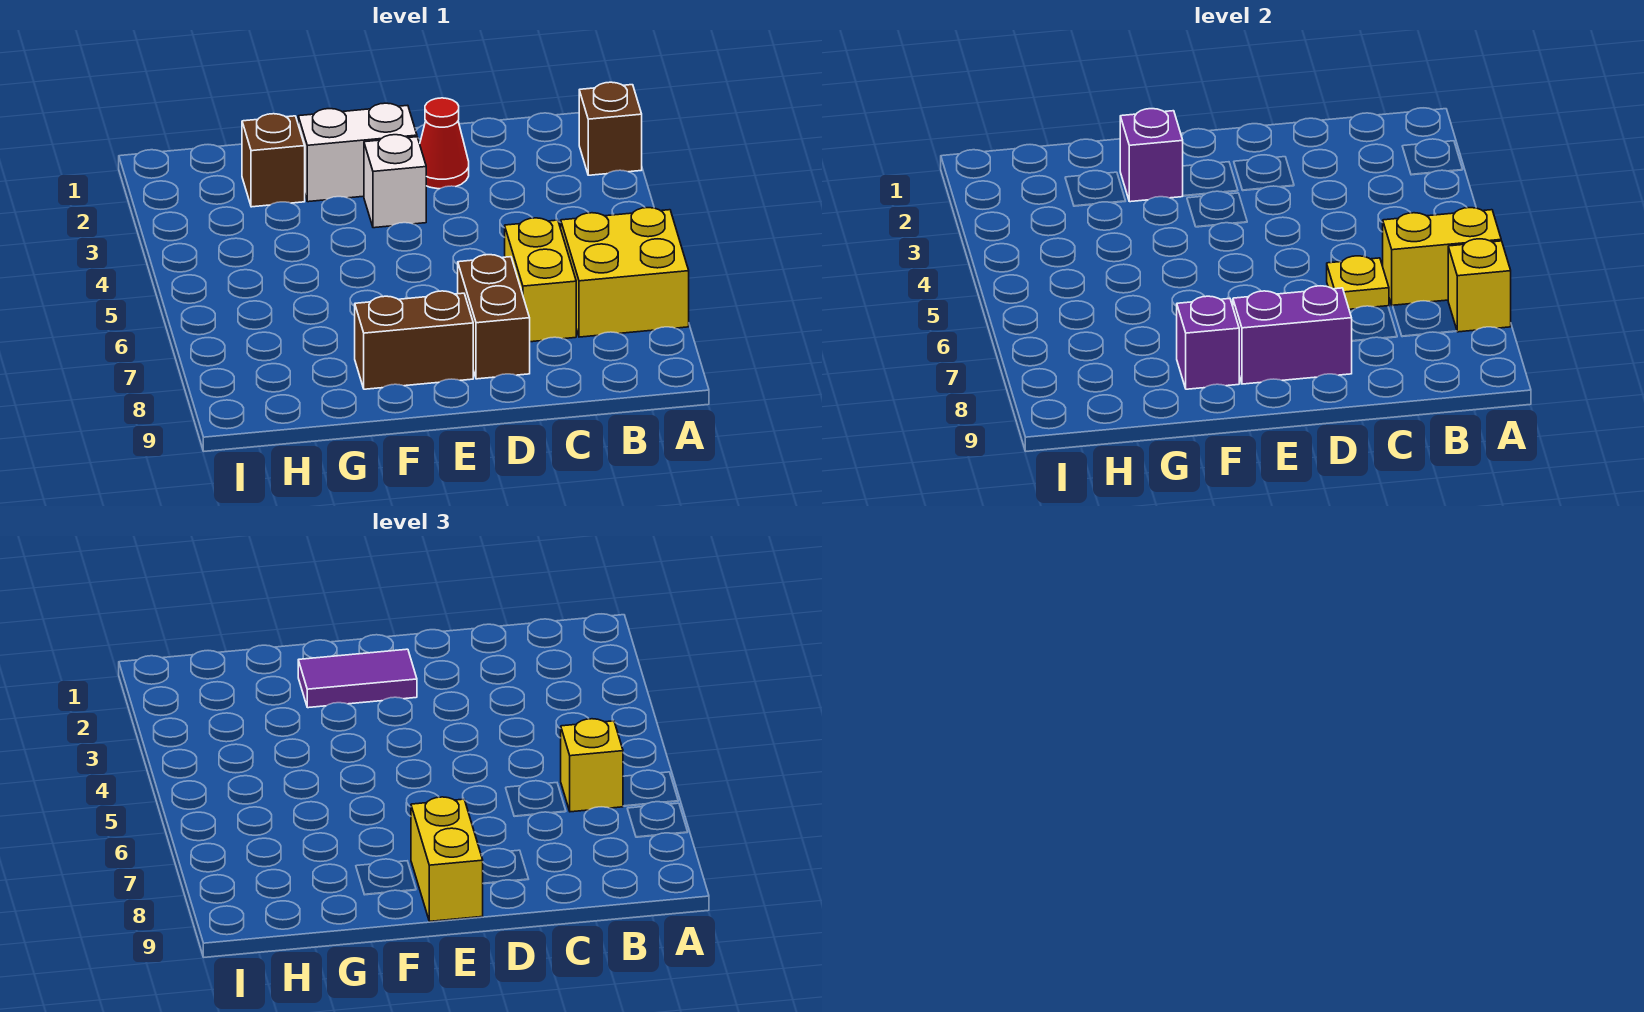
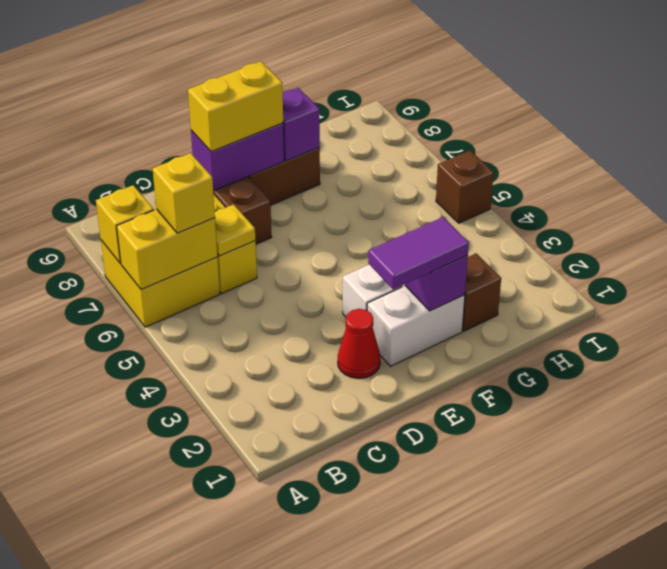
brown 1x1 brick [579,82,642,175] -> brown 1x1 brick moved to [436,151,494,223]
yellow 1x2 brick [411,797,483,921] -> yellow 1x2 brick turned to [188,61,283,152]

